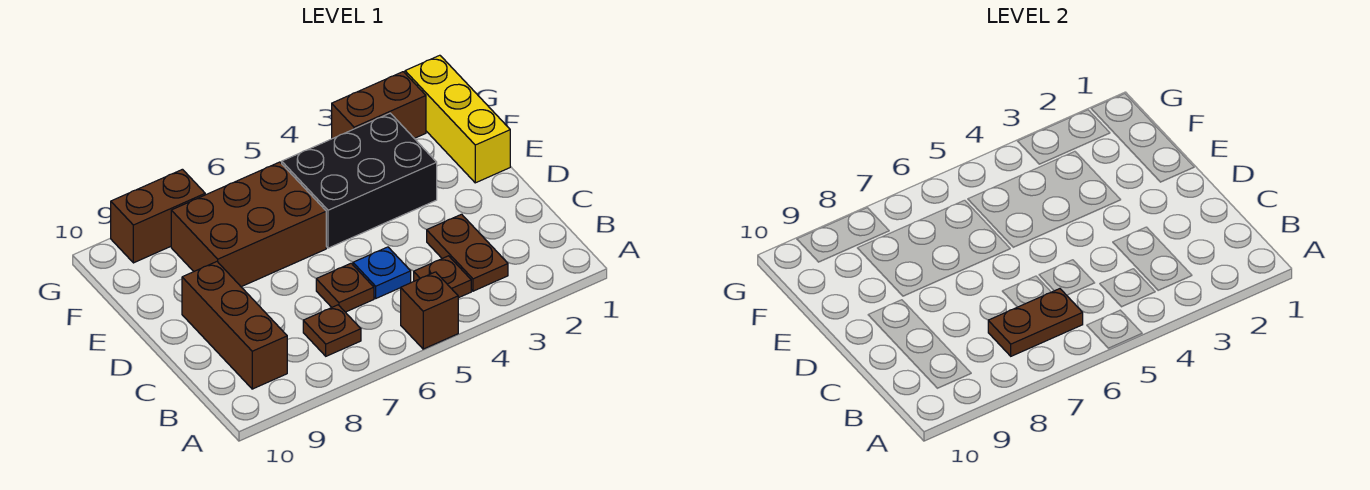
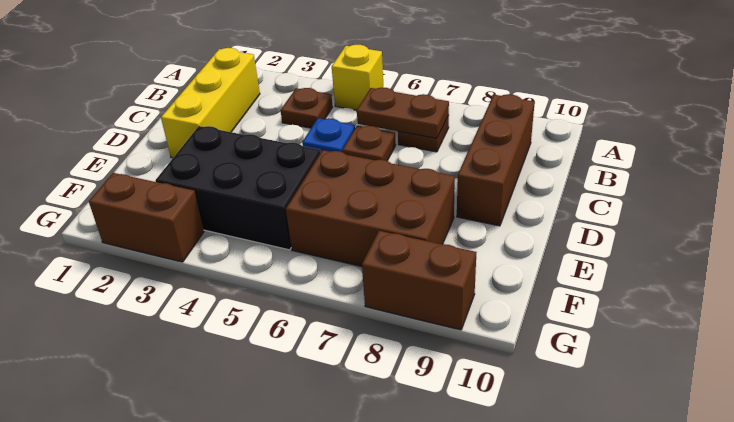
brown 1x1 brick [401,272,458,349] -> yellow 1x1 brick [332,45,384,110]
brown 1x2 plate [427,214,508,291] -> none
yellow 1x3 brick [405,55,510,183] -> yellow 1x3 brick moved to [161,48,260,158]

